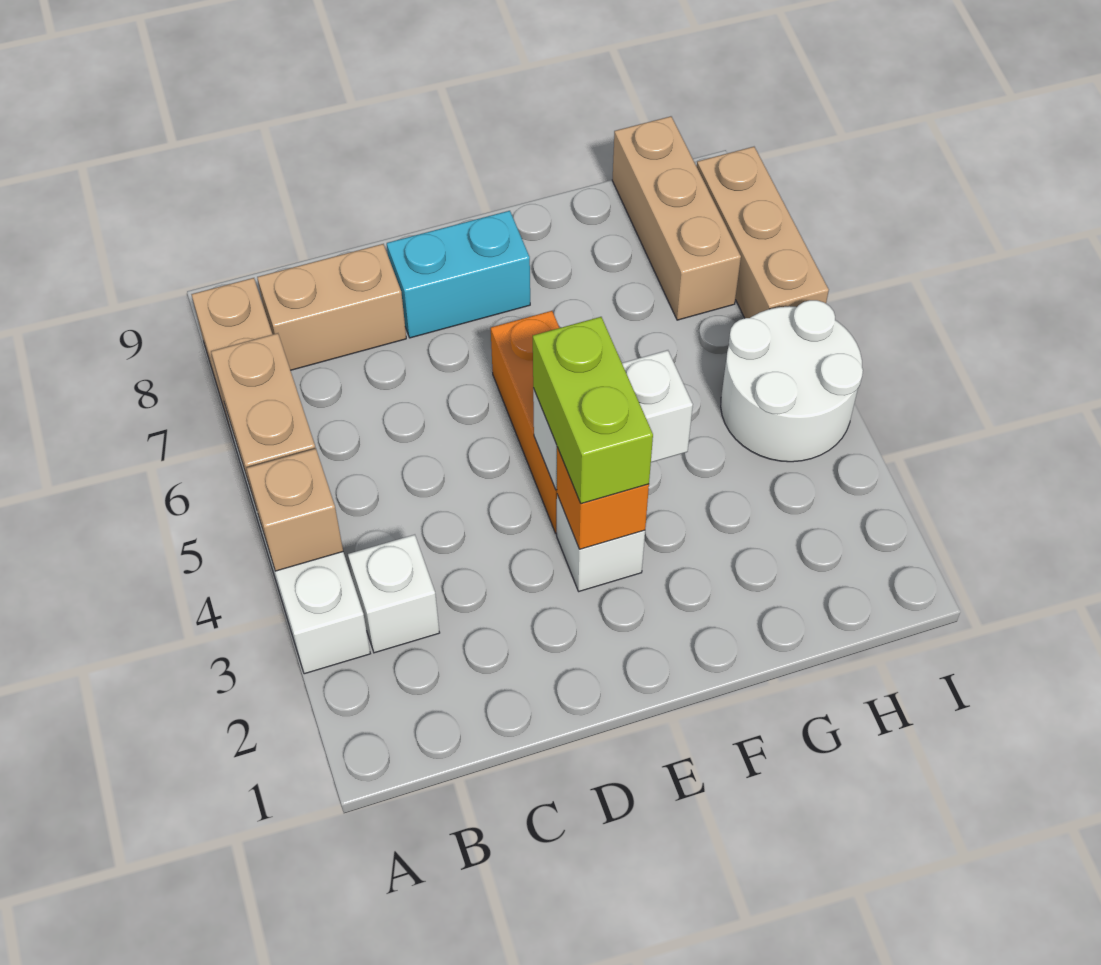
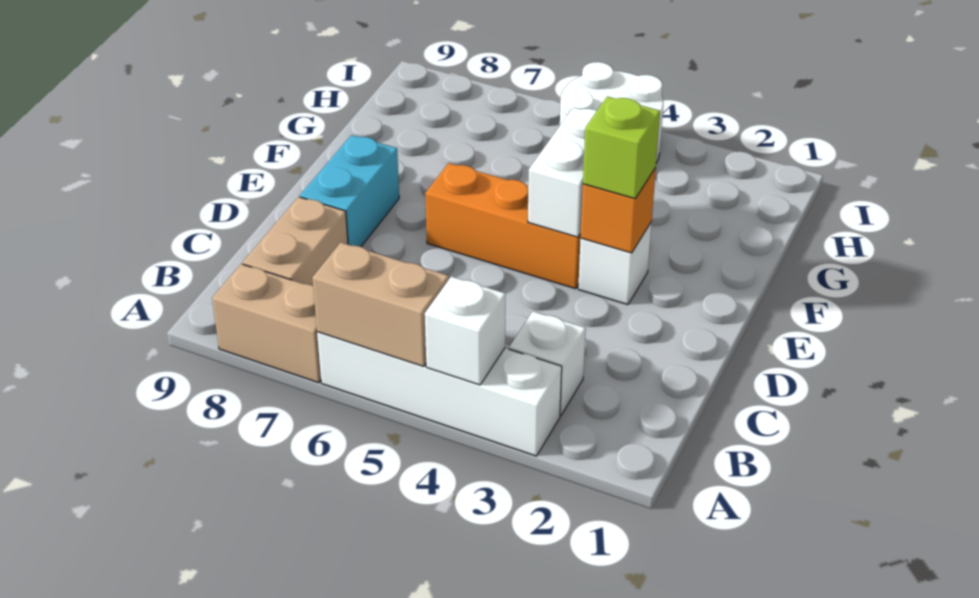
tan 1x1 brick [246,449,343,571] -> white 1x1 brick [425,277,506,385]
lime 1x2 brick [533,317,653,504] -> lime 1x1 brick [583,97,660,199]
tan 1x3 brick [612,116,741,320] -> none
tan 1x3 brick [697,147,829,318] -> none

